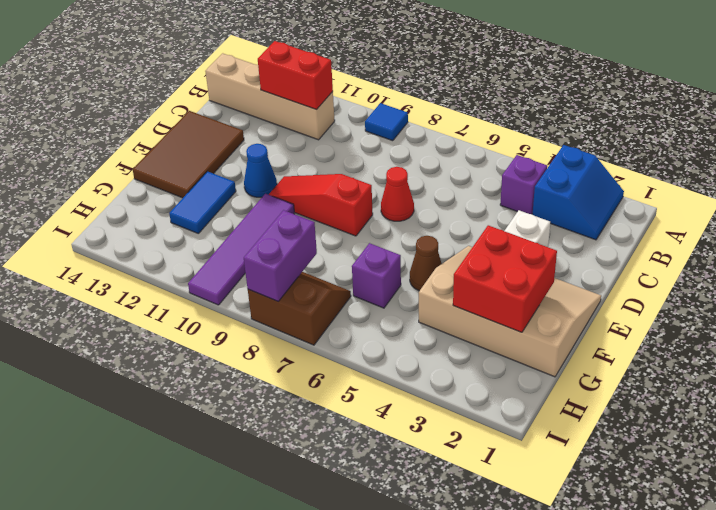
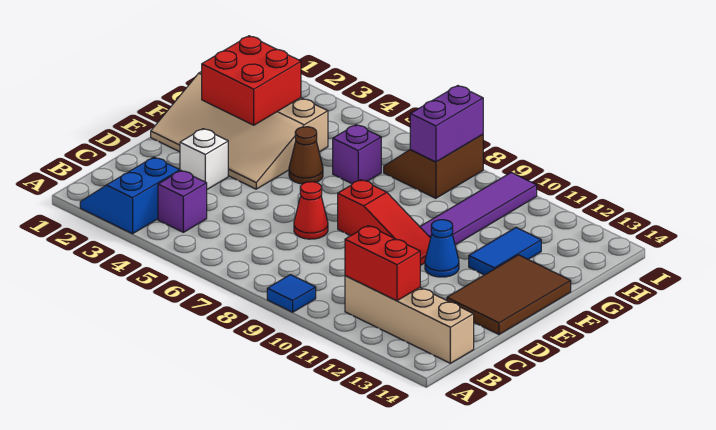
brown 2x2 slope [248,272,351,345] -> brown 2x2 slope turned to [384,135,483,198]

